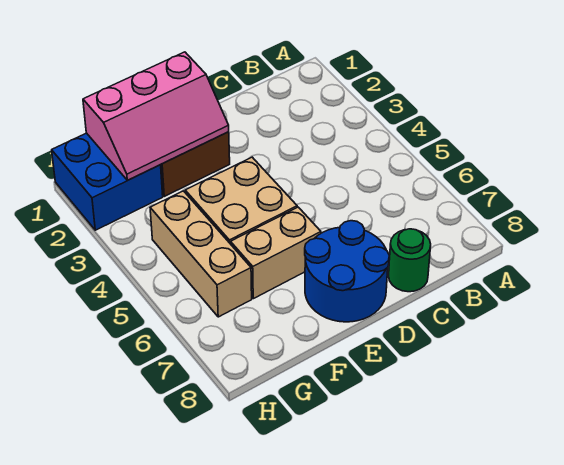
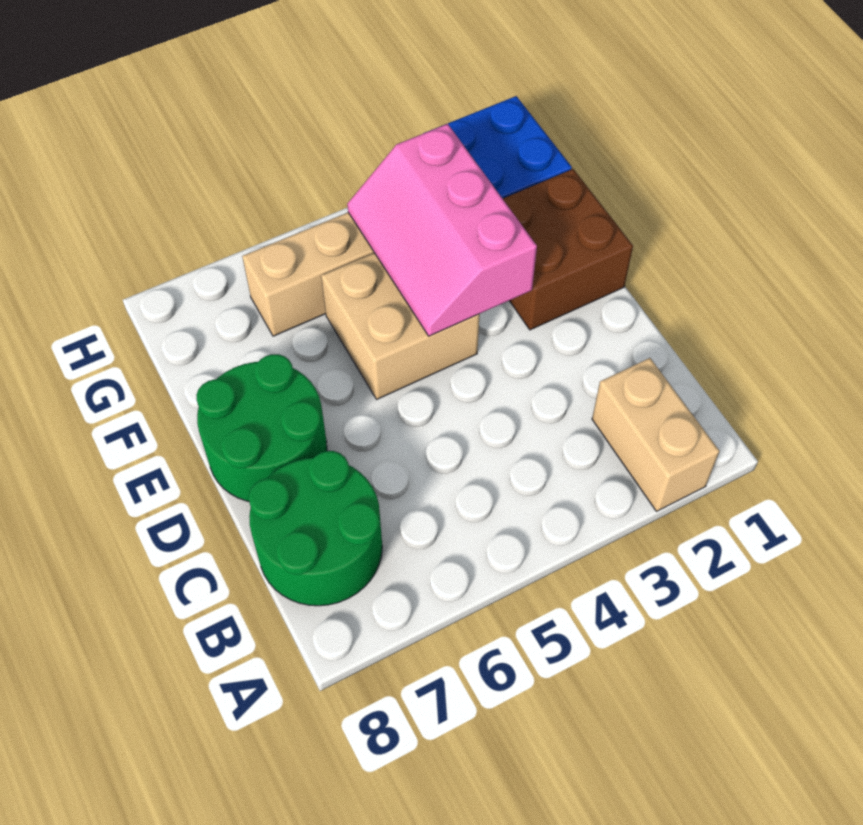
green 1x1 round brick [389,229,431,292] -> green 2x2 round brick [249,451,382,606]
blue 2x2 round brick [305,221,389,322] -> green 2x2 round brick [196,354,327,501]
pink 2x3 slope [83,52,229,180] -> pink 2x3 slope moved to [347,124,537,336]
tan 1x2 brick [231,207,321,299] -> tan 1x2 brick moved to [592,358,719,511]

